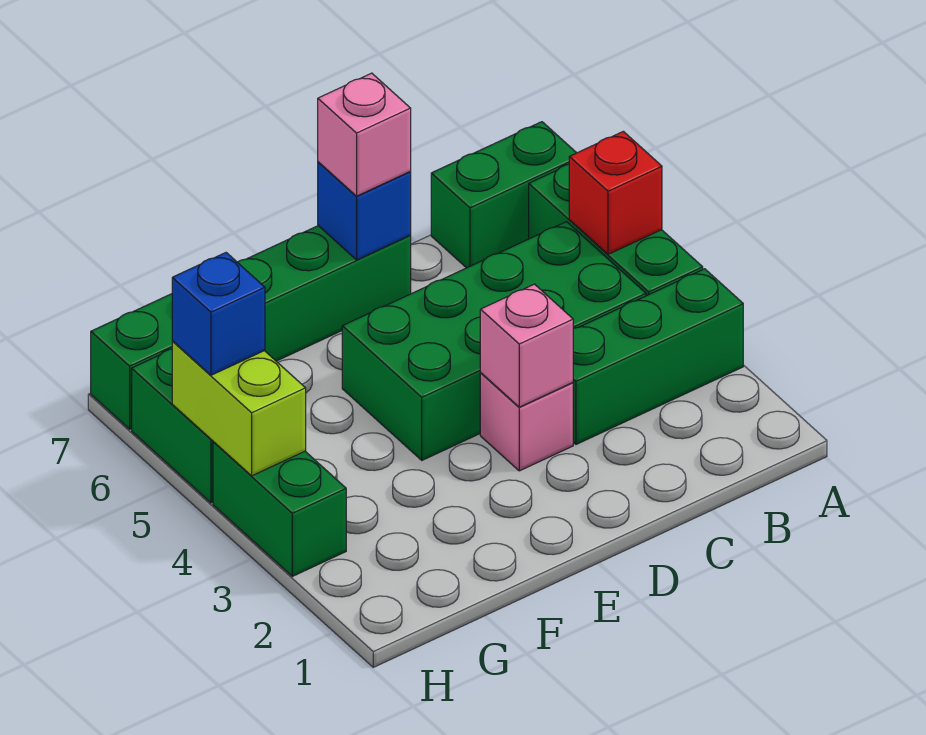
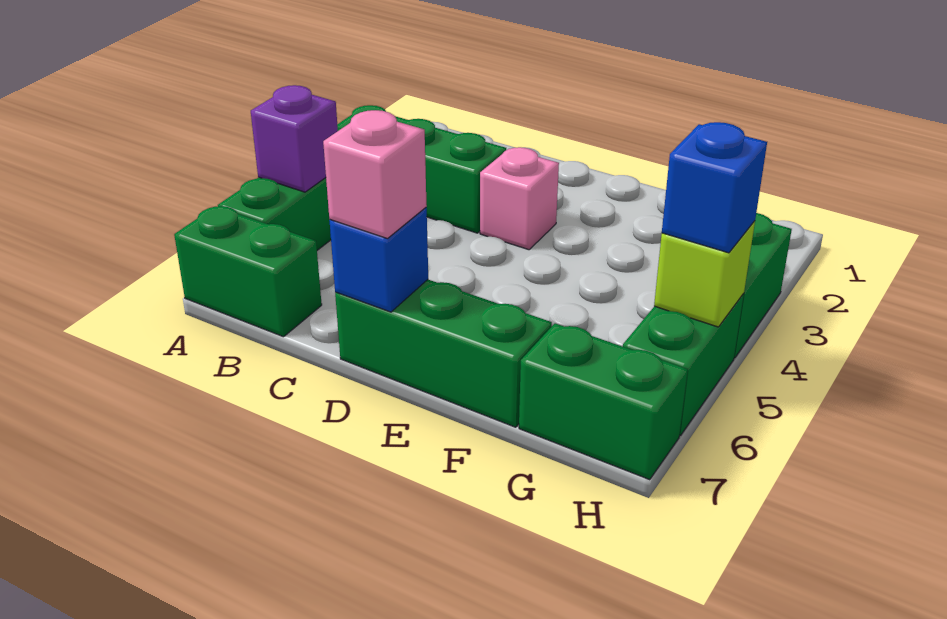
red 1x1 brick [569,131,662,254] -> purple 1x1 brick [251,85,338,192]
green 2x4 brick [342,222,646,460] -> none
pink 1x1 brick [480,284,573,407] -> none
lime 1x2 brick [172,341,306,476] -> lime 1x1 brick [654,221,755,327]

